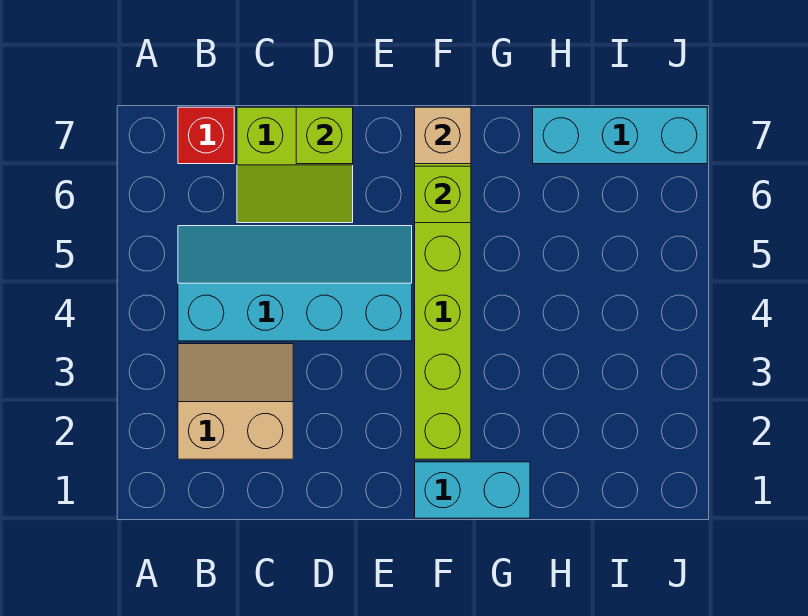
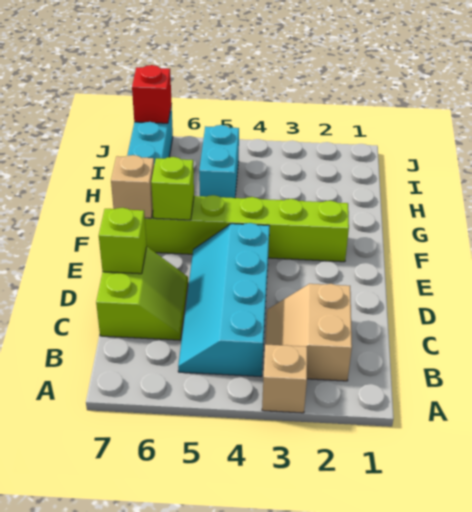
none -> tan 1x1 brick [262,344,307,413]
red 1x1 brick [178,107,234,164] -> red 1x1 brick moved to [132,65,172,123]
cyan 1x2 brick [415,462,530,518] -> cyan 1x2 brick moved to [199,125,239,198]

